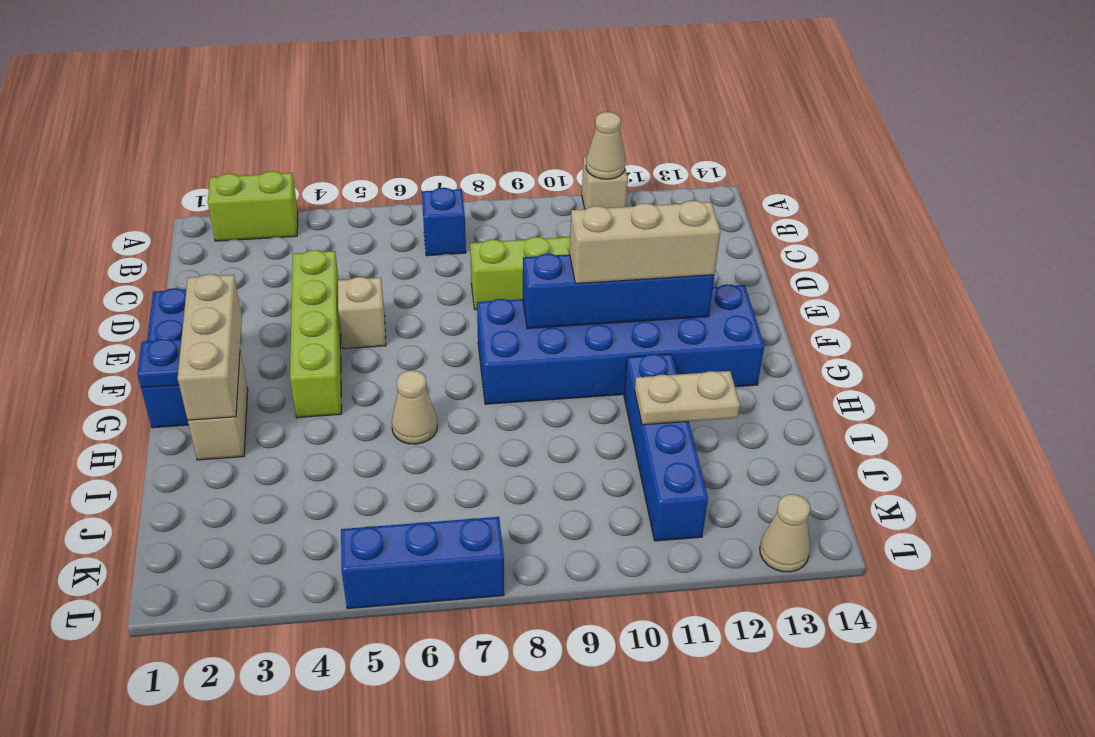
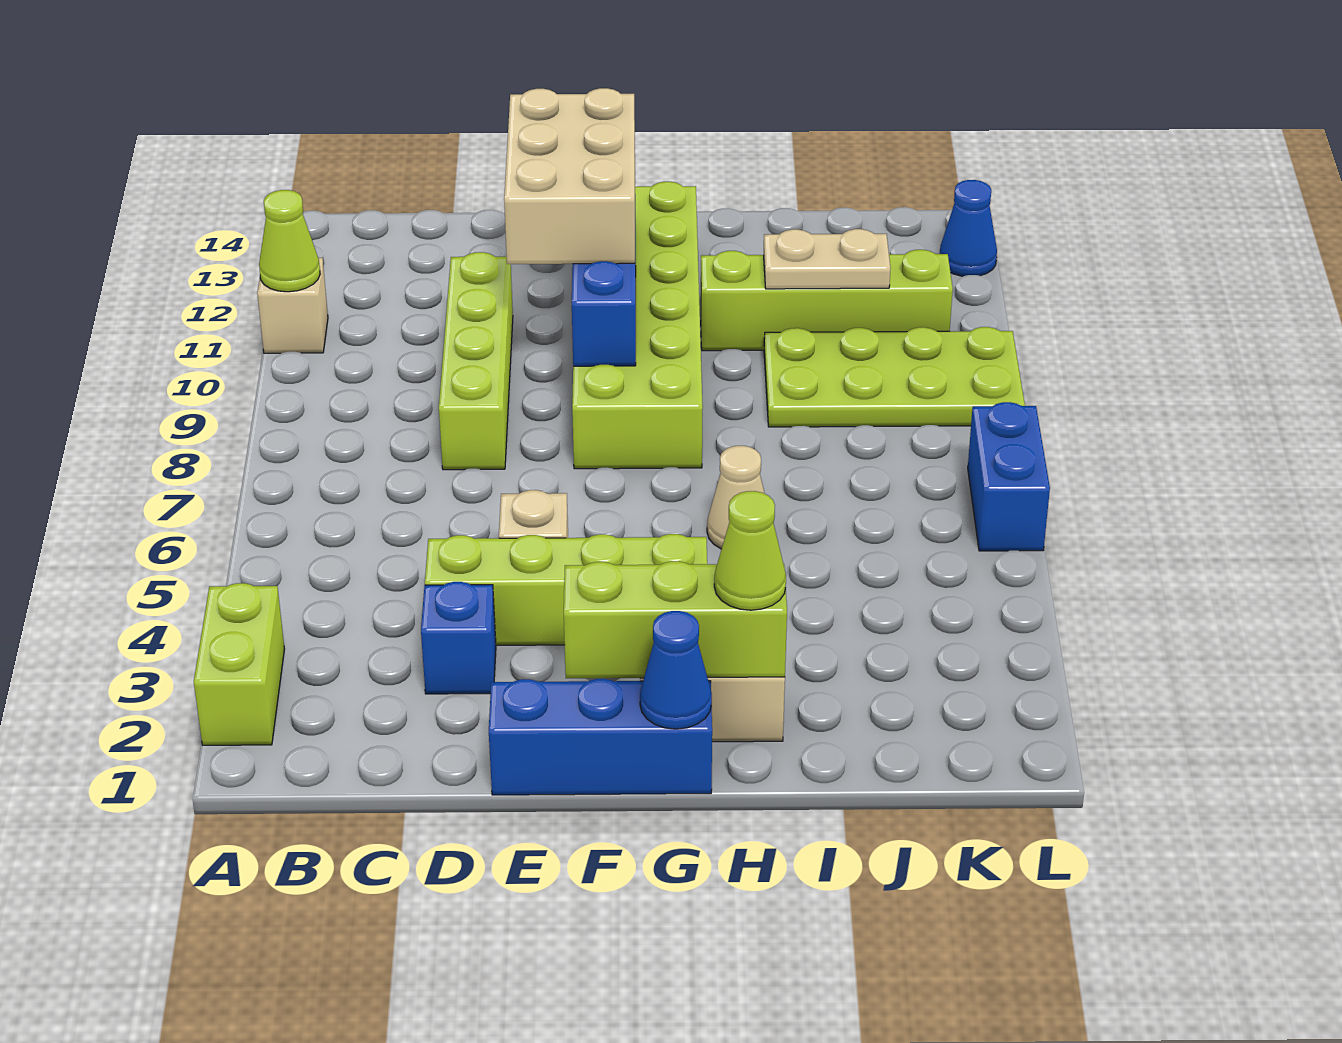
tan 1x1 cone [586,112,625,179] -> lime 1x1 cone [259,190,320,292]
blue 1x1 brick [422,188,466,256] -> blue 1x1 brick moved to [421,582,496,694]
tan 1x3 brick [178,274,242,420] -> lime 1x3 brick [564,561,787,678]
blue 2x6 brick [477,284,764,404] -> lime 2x6 brick [572,182,703,469]
tan 1x3 brick [570,201,720,283] -> tan 2x3 brick [504,88,635,264]
blue 1x1 plate [137,339,181,388] -> blue 1x1 cone [640,611,712,729]
none -> lime 1x1 cone [714,491,786,610]
blue 1x4 brick [624,354,708,541] -> lime 1x4 brick [701,250,953,351]
none -> lime 2x4 plate [764,327,1025,427]
tan 1x2 plate [635,371,740,425] -> tan 1x2 plate turned to [764,229,890,289]
blue 1x3 brick [341,517,504,609] -> blue 1x2 brick [968,402,1050,551]
tan 1x1 cone [760,494,810,572] -> blue 1x1 cone [940,180,997,276]

